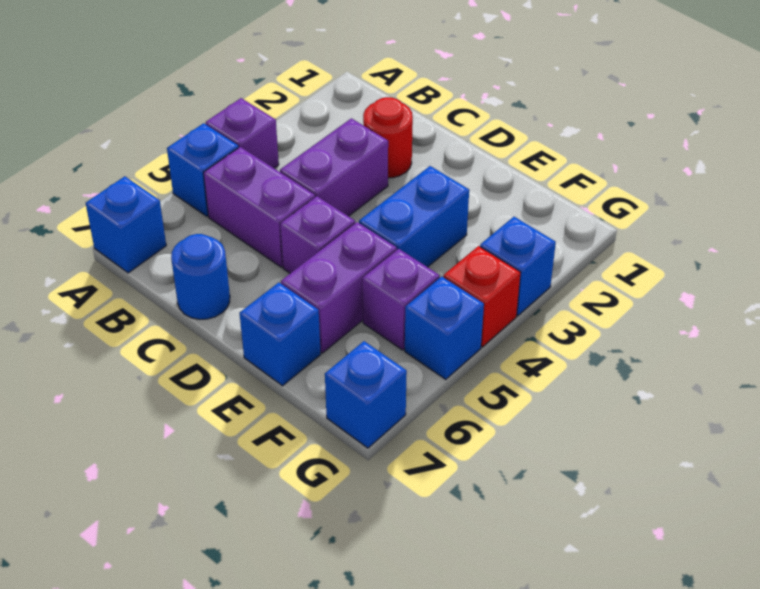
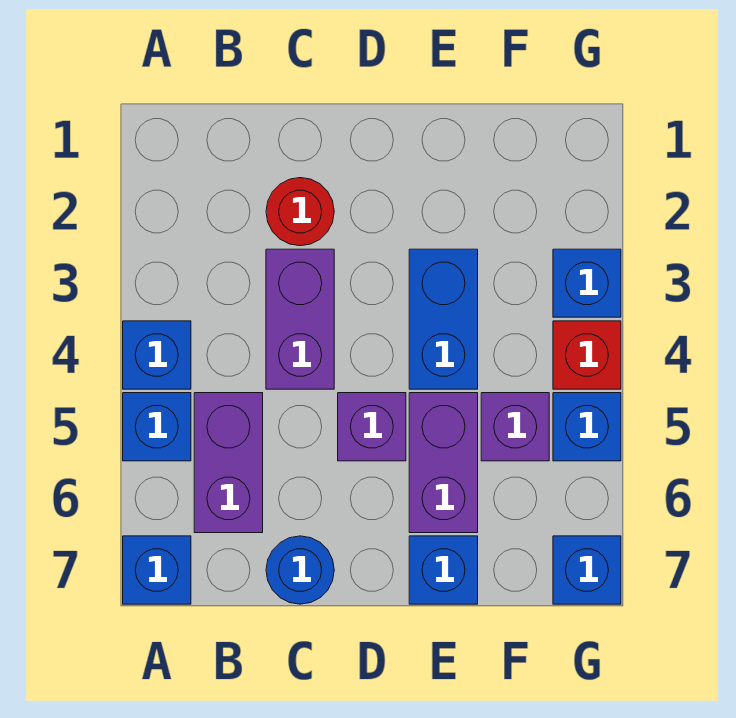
purple 1x1 brick [206,98,279,168] -> blue 1x1 brick [123,321,191,389]
purple 1x2 brick [204,147,315,267] -> purple 1x2 brick turned to [194,393,263,533]

